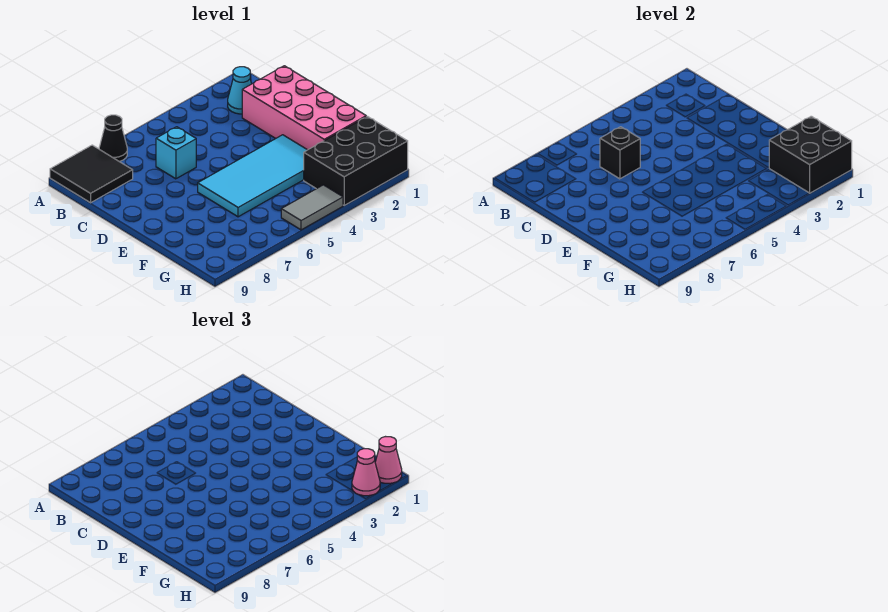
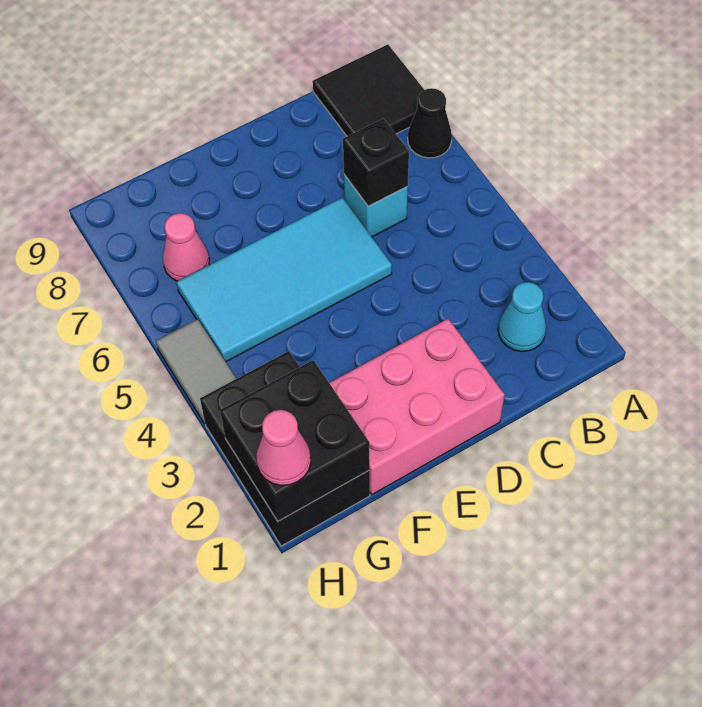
pink 2x4 brick [242,66,366,150] -> pink 2x3 brick [329,319,505,494]
cyan 2x4 tile [198,135,307,217] -> cyan 2x4 tile turned to [177,197,392,362]
pink 1x1 cone [352,449,380,496] -> pink 1x1 cone moved to [163,213,209,281]

